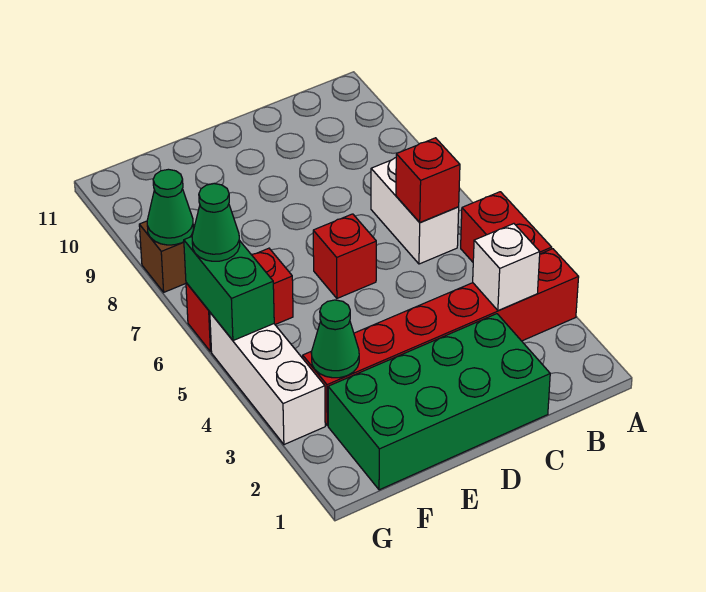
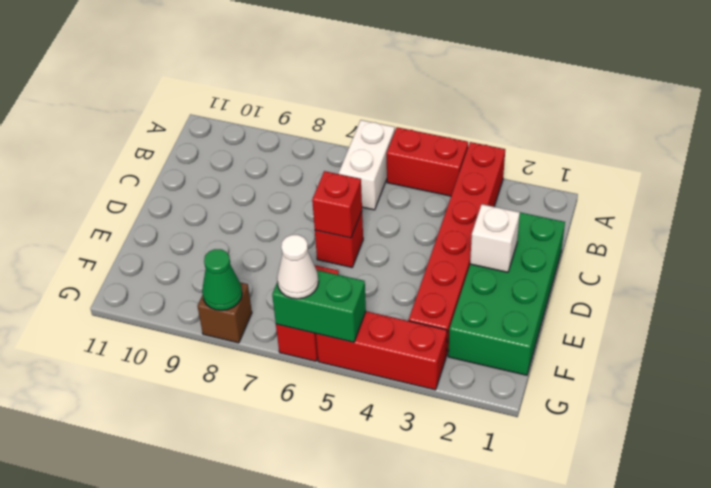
white 1x1 brick [473,224,540,310] -> white 1x1 brick moved to [470,204,520,272]
white 1x2 brick [371,158,459,264] -> white 1x2 brick turned to [339,120,395,210]
red 1x1 brick [396,138,460,223] -> red 1x1 brick moved to [312,171,362,238]
green 1x1 cone [311,300,359,378] -> none
white 1x3 brick [210,313,325,445] -> red 1x3 brick [316,311,447,390]
green 1x1 cone [192,184,240,261] -> white 1x1 cone [277,235,319,299]

